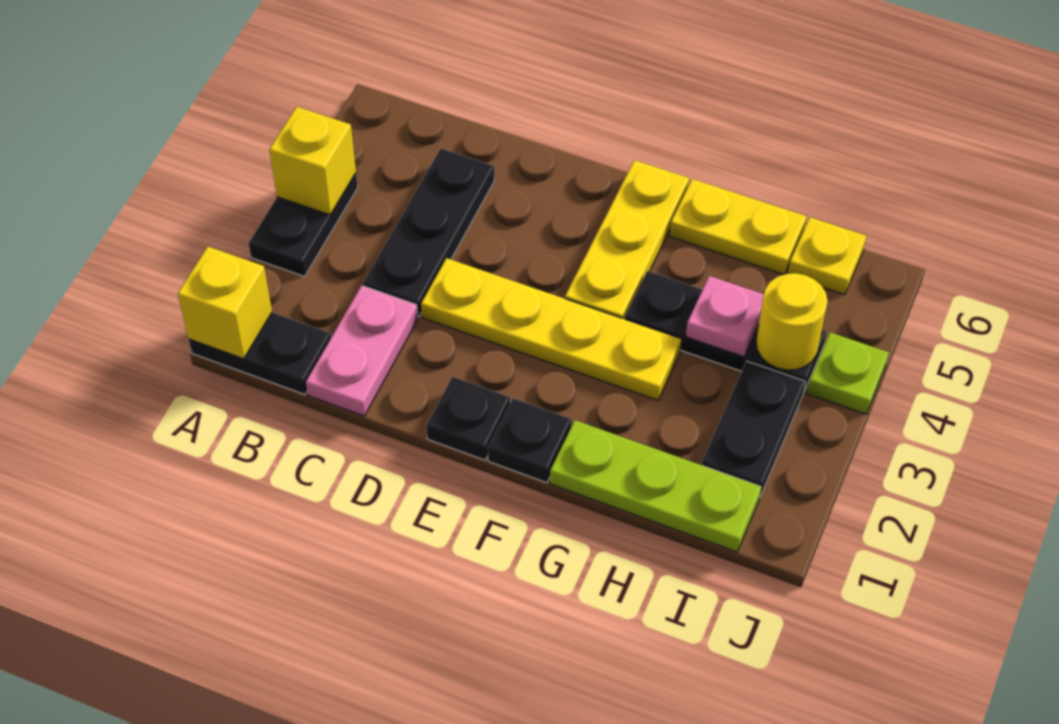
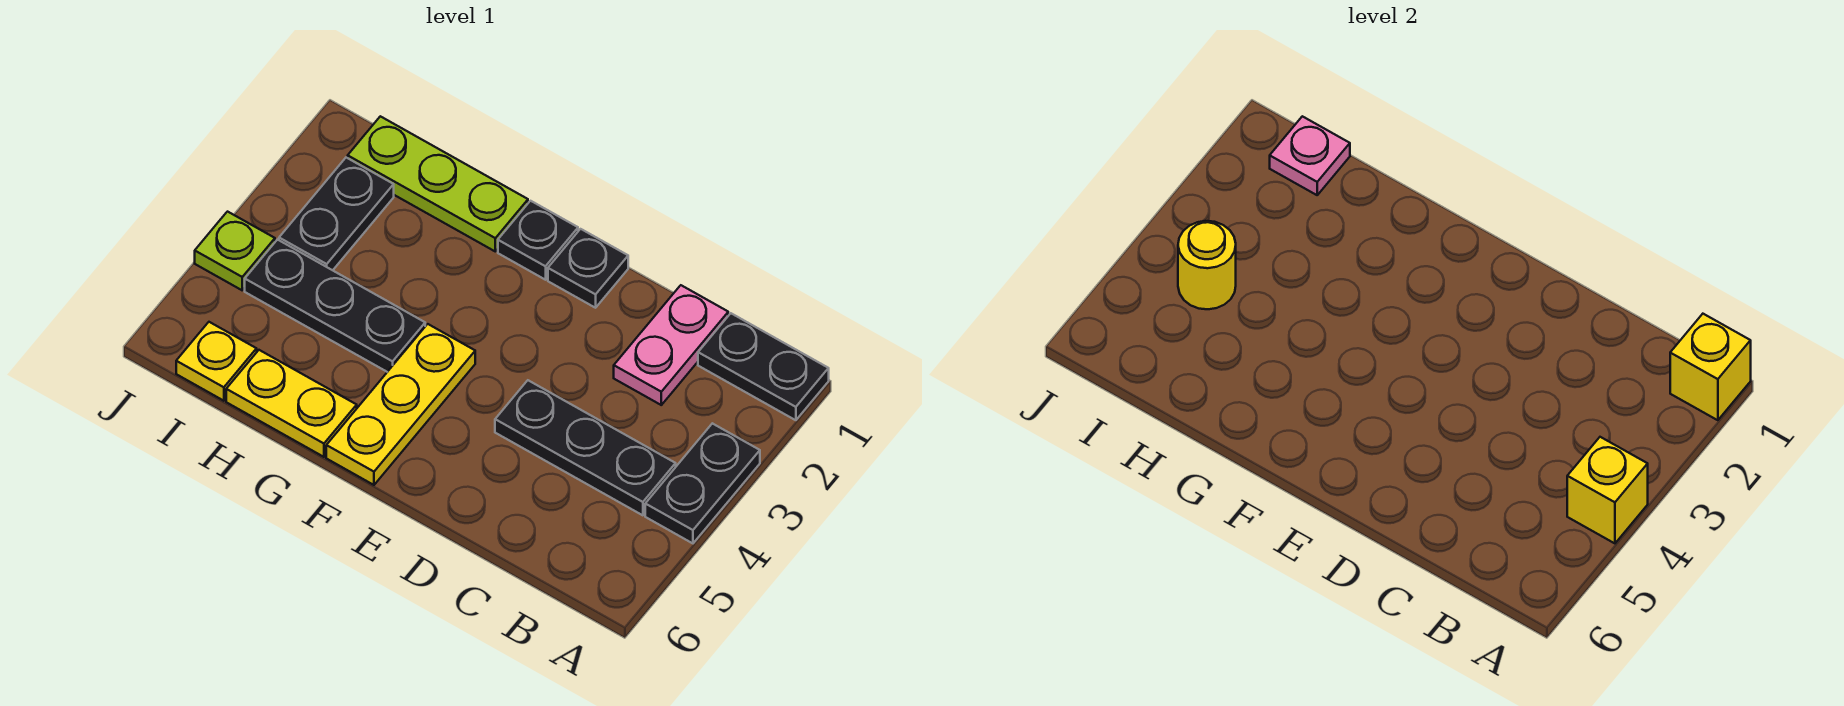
black 1x3 plate [363,148,494,317] -> black 1x3 plate turned to [495,380,676,515]
yellow 1x4 plate [421,258,682,400] -> none
pink 1x1 plate [686,276,764,357] -> pink 1x1 plate moved to [1270,116,1350,195]

